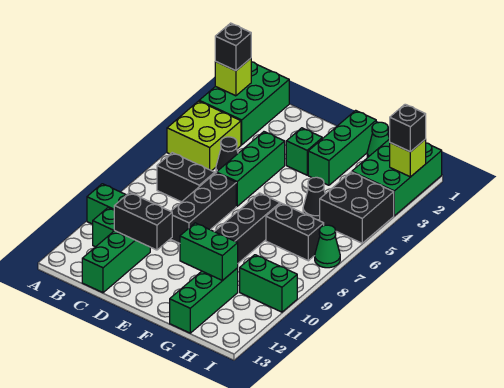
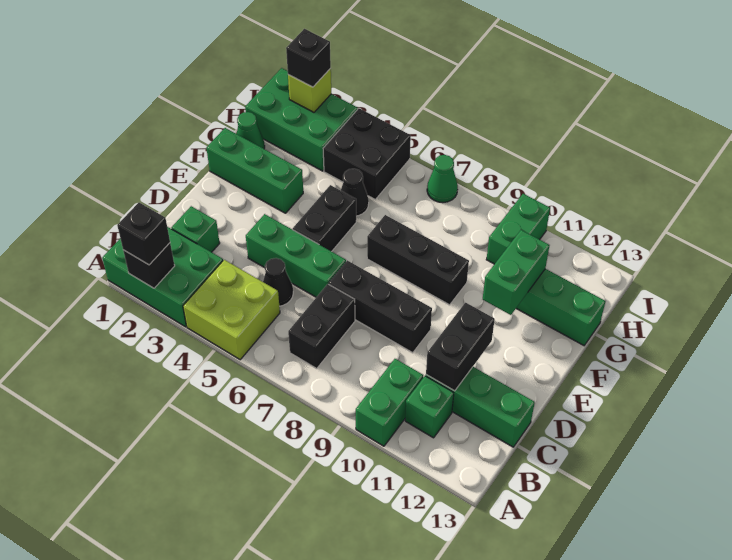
lime 1x1 brick [215,58,251,96] -> black 1x1 brick [123,243,175,288]
green 1x1 brick [286,128,322,175] -> green 1x1 brick moved to [172,206,220,252]
black 1x2 brick [266,203,324,261] -> black 1x2 brick moved to [293,185,356,252]

